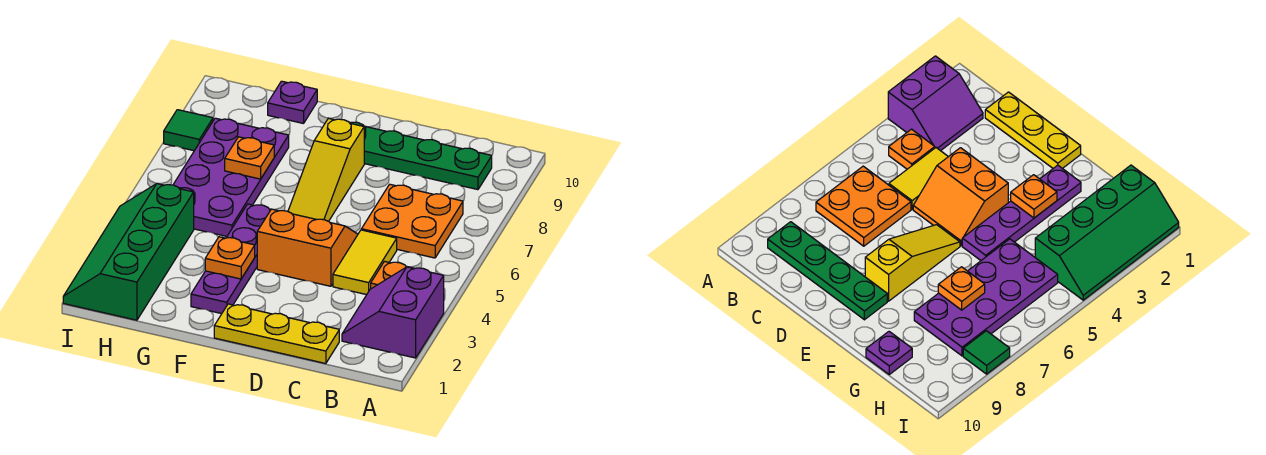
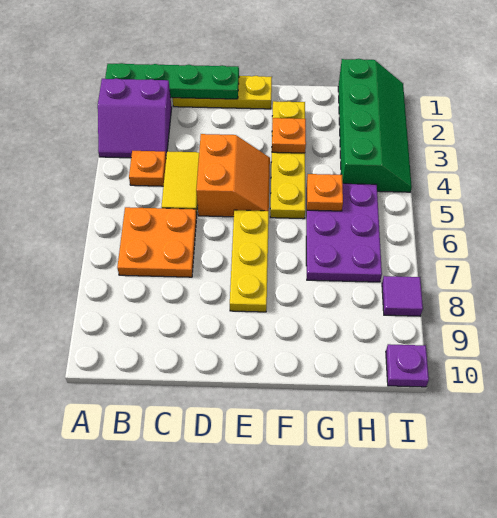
purple 2x2 slope [342,267,444,358] -> purple 2x2 slope turned to [98,78,172,158]
green 1x4 plate [351,122,492,190] -> green 1x4 plate moved to [105,63,239,99]
orange 2x2 slope [257,209,358,286] -> orange 2x2 slope turned to [196,134,270,217]
yellow 1x3 slope [288,118,364,221] -> yellow 1x3 plate [230,210,269,312]
purple 1x4 plate [191,204,271,314] -> yellow 1x4 plate [270,101,305,219]
purple 2x4 plate [173,118,289,236] -> purple 2x3 plate [306,184,382,282]
orange 1x1 plate [225,137,274,179] -> orange 1x1 plate moved to [307,174,343,211]
purple 1x1 plate [268,81,317,124] -> purple 1x1 plate moved to [386,344,429,387]
green 1x1 tile [164,110,213,151] -> purple 1x1 tile [382,276,423,316]

